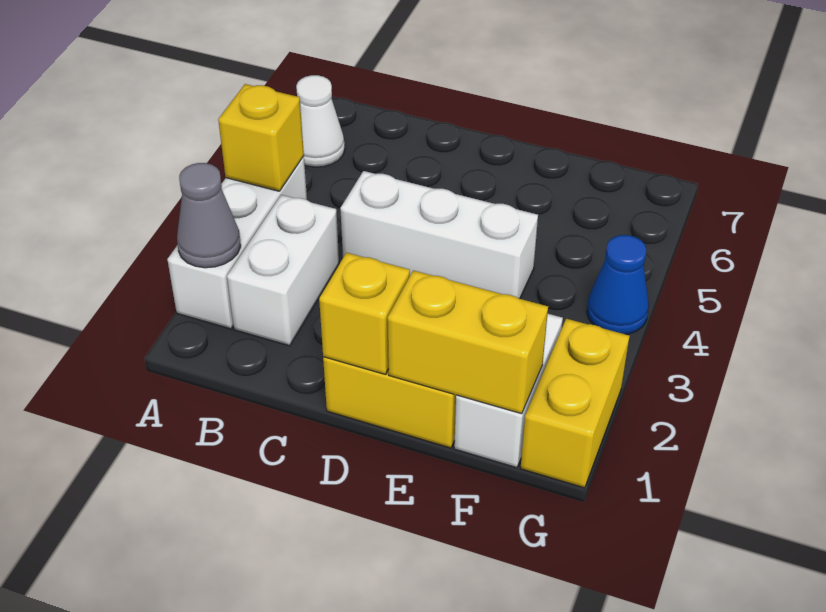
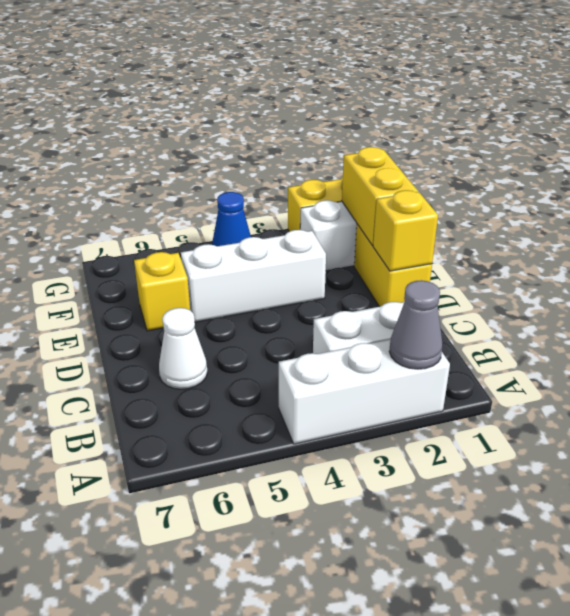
yellow 1x1 brick [218,84,304,191] -> yellow 1x1 brick moved to [134,252,190,331]
white 1x1 cone [296,75,345,167] -> white 1x1 cone moved to [159,308,207,389]
white 1x3 brick [340,171,538,299] -> white 1x3 brick turned to [181,230,326,322]

